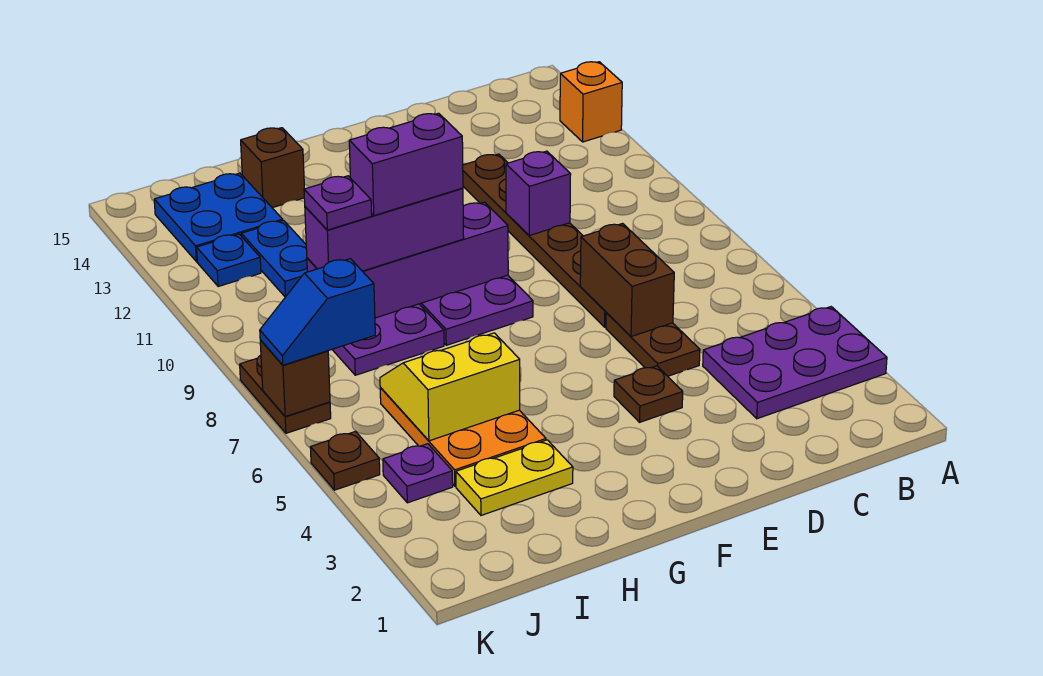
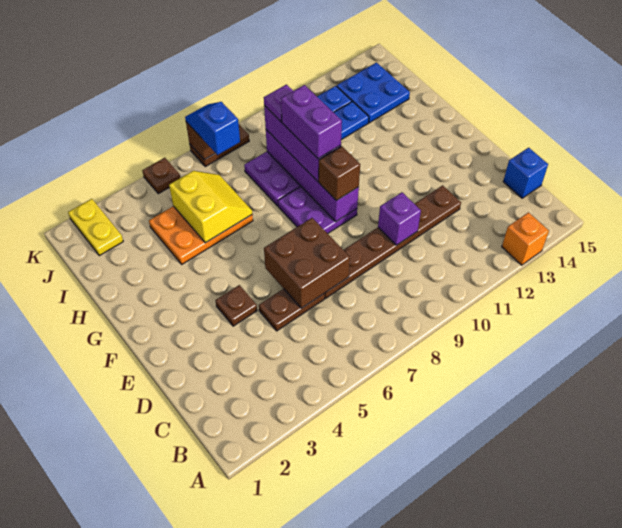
purple 2x3 plate [703,307,887,419] -> none
none -> blue 1x1 brick [503,148,548,198]
brown 1x2 brick [580,224,674,337] -> brown 2x2 brick [264,218,350,308]
yellow 1x2 plate [456,440,573,515] -> yellow 1x2 plate moved to [68,199,123,256]
brown 1x1 brick [241,128,305,208] -> brown 1x1 brick moved to [319,146,360,201]
purple 1x1 plate [383,444,453,503] -> none

